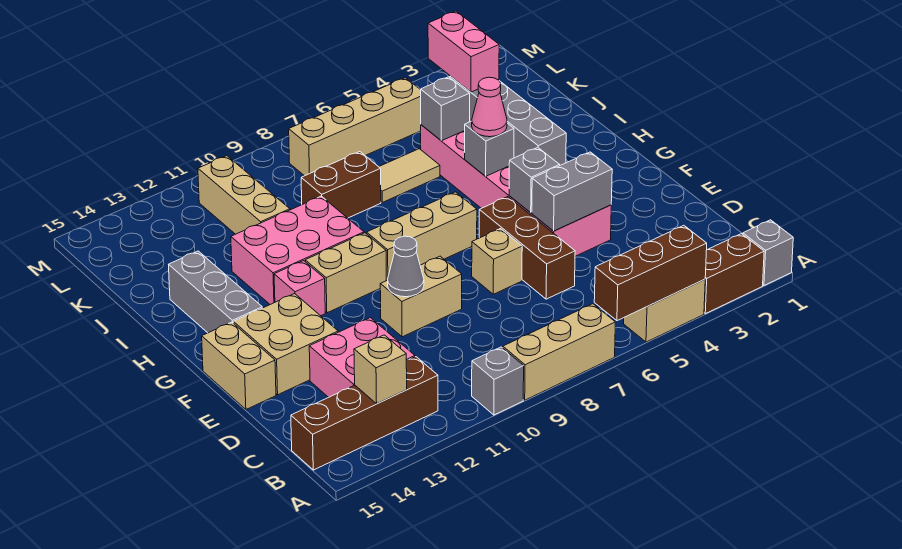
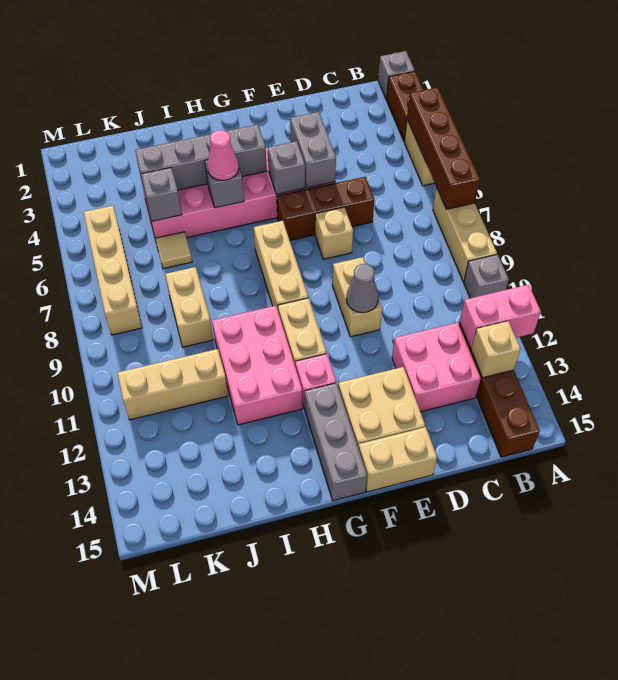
brown 1x3 brick [594,226,707,321] -> brown 1x4 brick [407,87,480,209]
grey 1x3 brick [169,251,262,333] -> grey 1x3 brick turned to [304,383,367,501]
pink 1x2 brick [428,11,499,92] -> pink 1x2 brick moved to [460,285,541,349]
tan 1x2 tile [379,149,440,202] -> tan 1x1 tile [155,232,192,269]
brown 1x2 brick [301,152,381,218] -> tan 1x2 brick [165,267,213,347]

